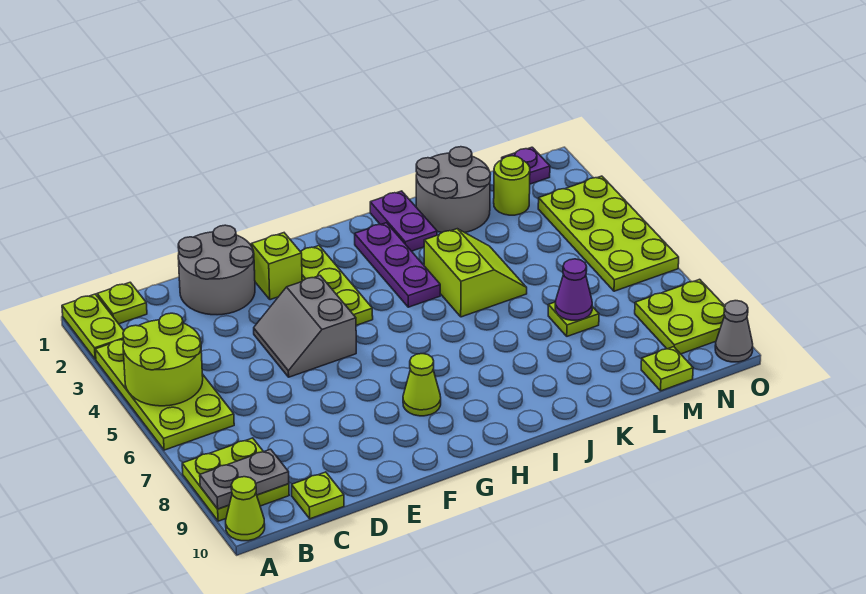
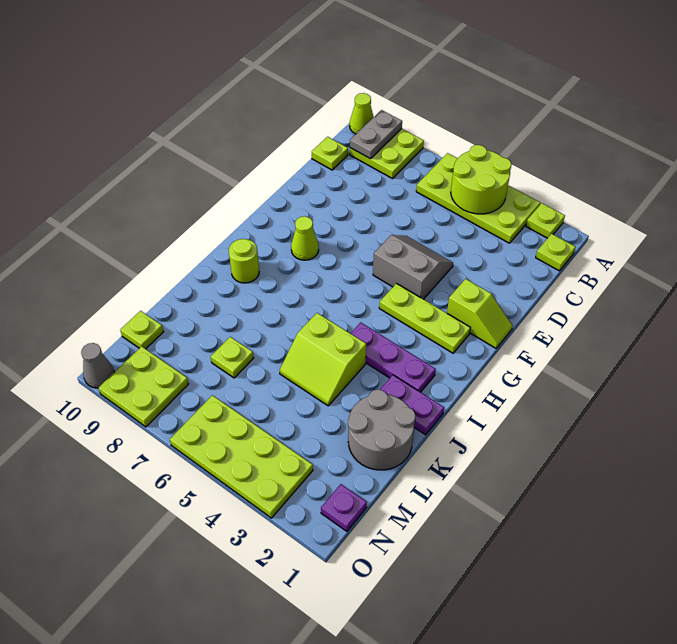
lime 1x2 plate [62,294,124,359] -> lime 1x1 plate [526,203,565,238]
grey 2x2 round brick [178,225,255,315] -> none
purple 1x1 cone [555,259,592,320] -> none
lime 1x1 round brick [494,156,530,215] -> lime 1x1 round brick moved to [229,239,259,283]

